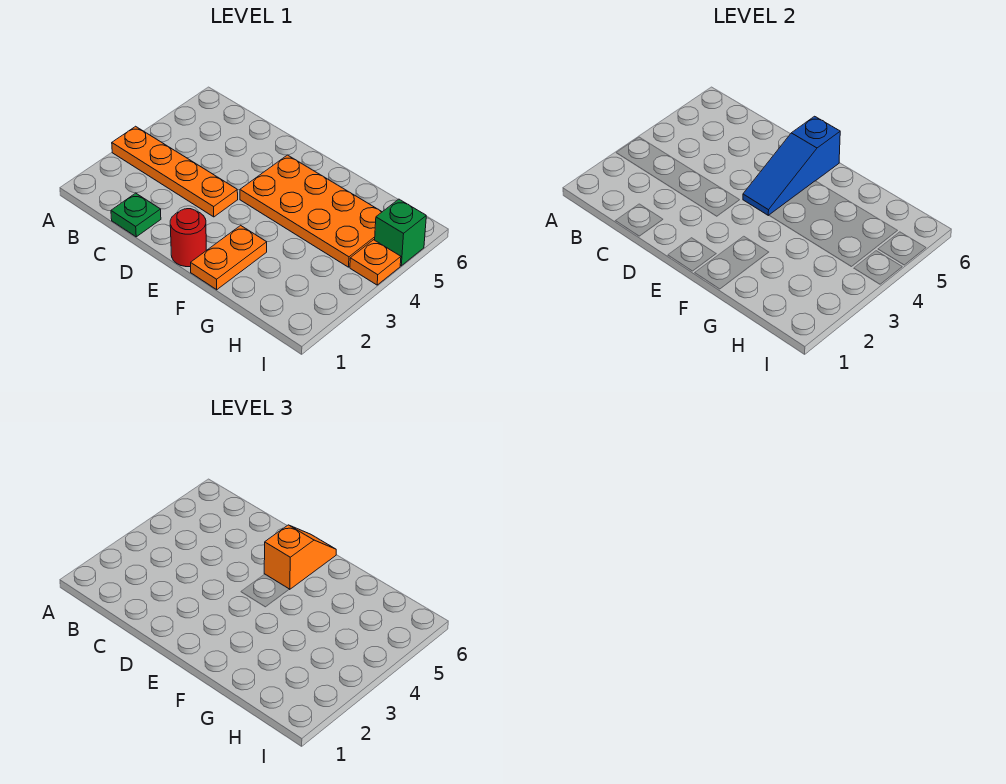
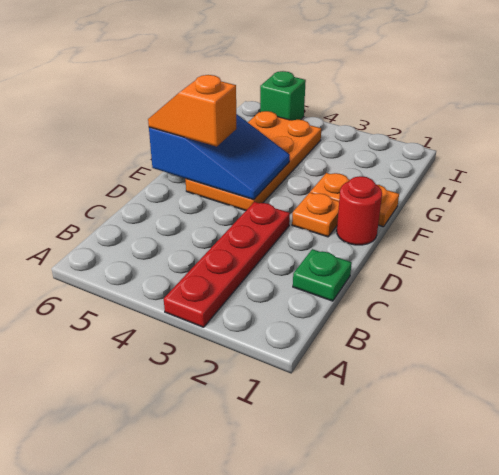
orange 1x4 plate [112,126,238,217] -> red 1x4 plate [164,202,290,327]
blue 1x3 slope [743,116,840,215] -> blue 2x3 slope [149,114,290,200]
orange 1x1 plate [350,240,401,285] -> orange 1x1 plate moved to [292,193,339,237]

